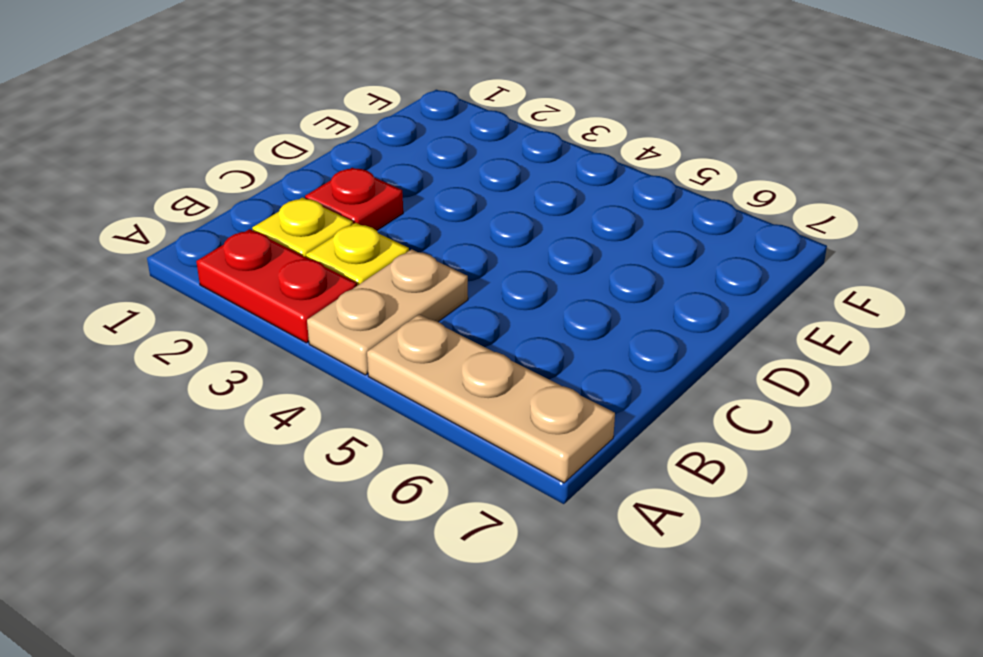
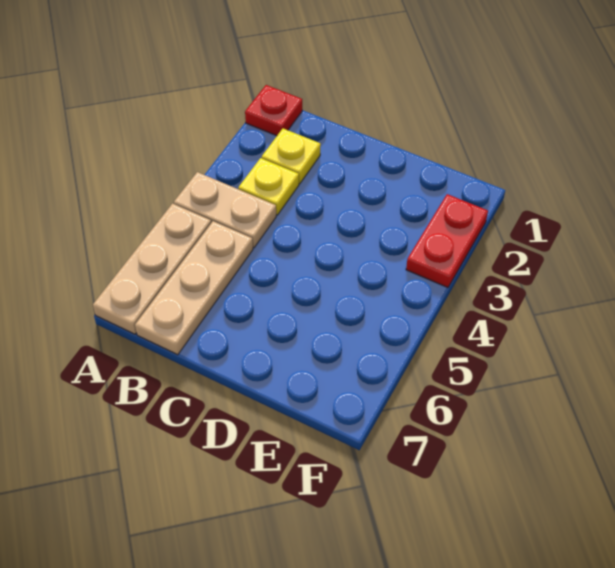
red 1x2 plate [196,229,357,343] -> red 1x2 plate moved to [406,194,488,288]
none -> tan 1x3 plate [135,221,253,355]
red 1x1 plate [305,168,403,231] -> red 1x1 plate moved to [245,85,302,136]

